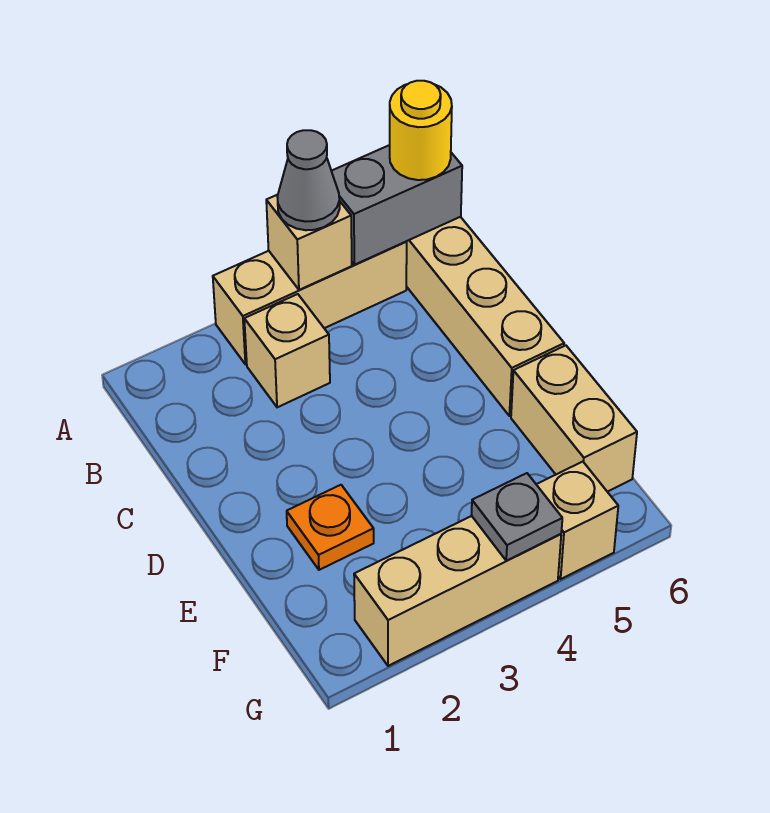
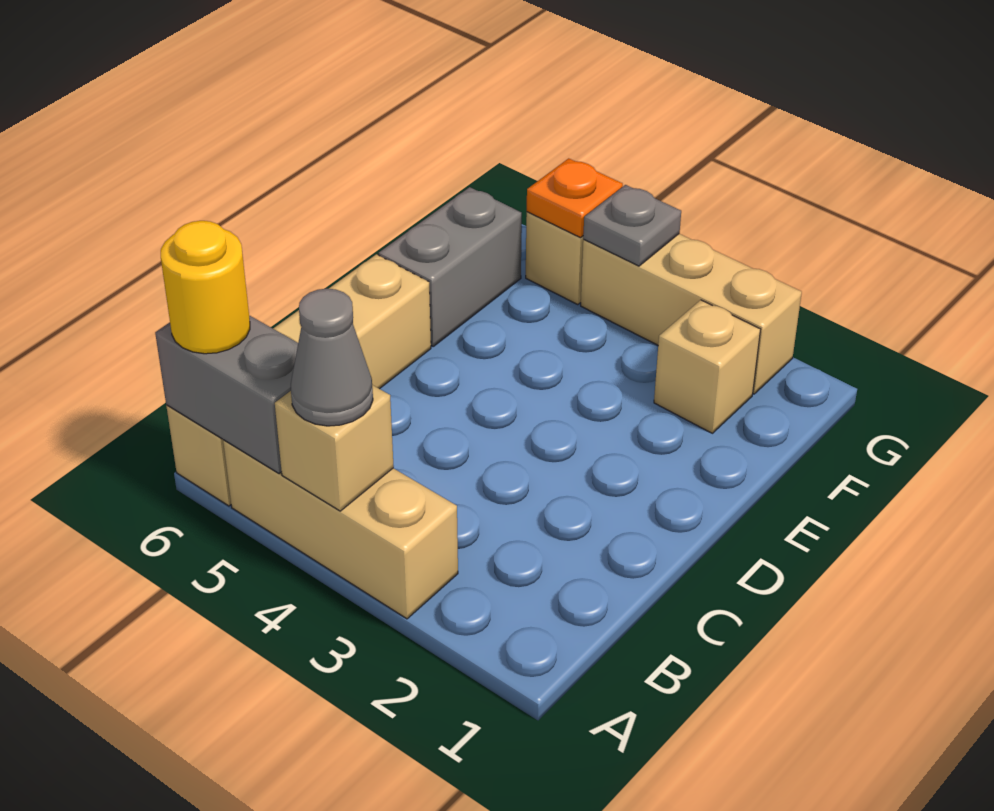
tan 1x1 brick [244,294,330,407] -> tan 1x1 brick moved to [654,300,761,433]
orange 1x1 plate [287,485,374,570] -> orange 1x1 plate moved to [527,158,623,238]
tan 1x2 brick [511,345,637,492] -> grey 1x2 brick [379,187,522,346]

